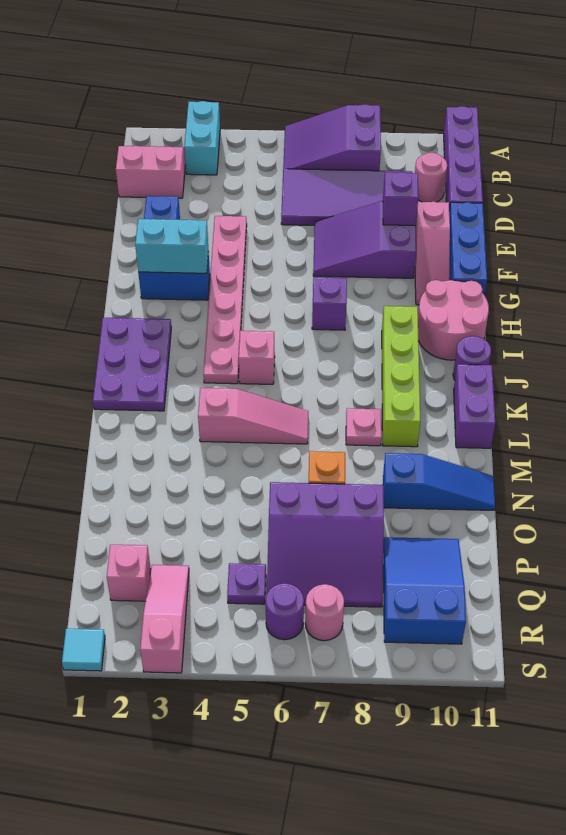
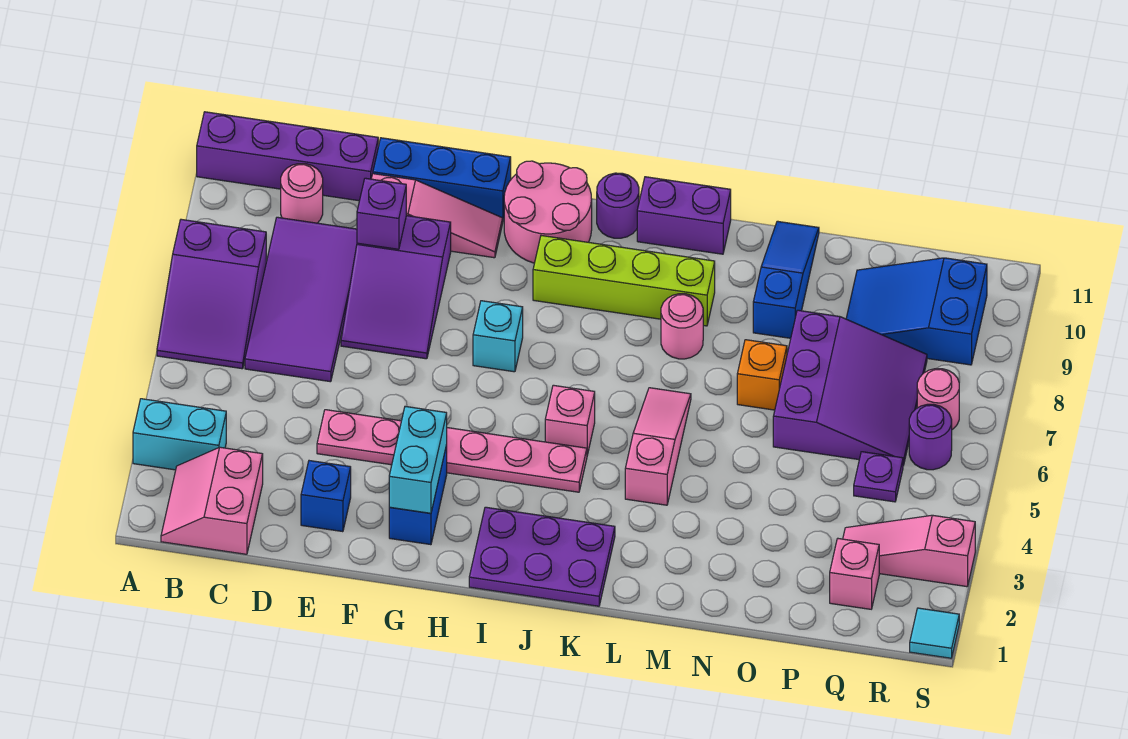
purple 1x1 brick [312,277,347,330] -> cyan 1x1 brick [473,301,523,372]
pink 1x1 plate [346,408,382,446] -> pink 1x1 round brick [661,294,703,359]

